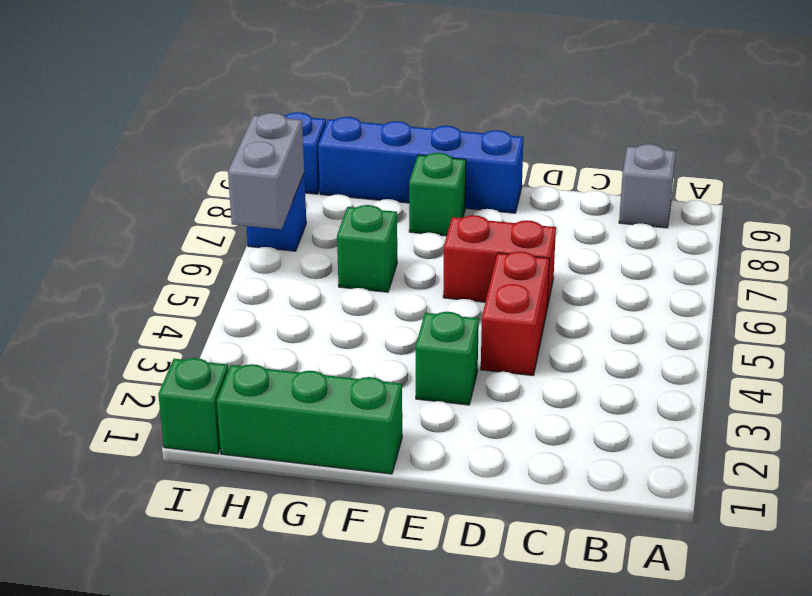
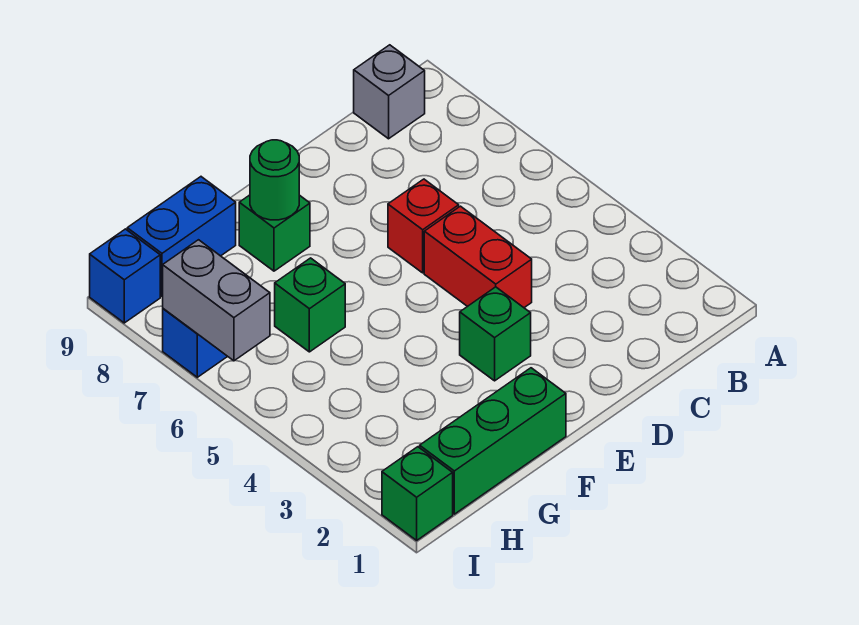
red 1x2 brick [443,215,556,308] -> red 1x1 brick [388,179,459,273]
blue 1x4 brick [318,117,524,213] -> blue 1x2 brick [127,177,236,297]
none -> green 1x1 round brick [250,140,299,220]

